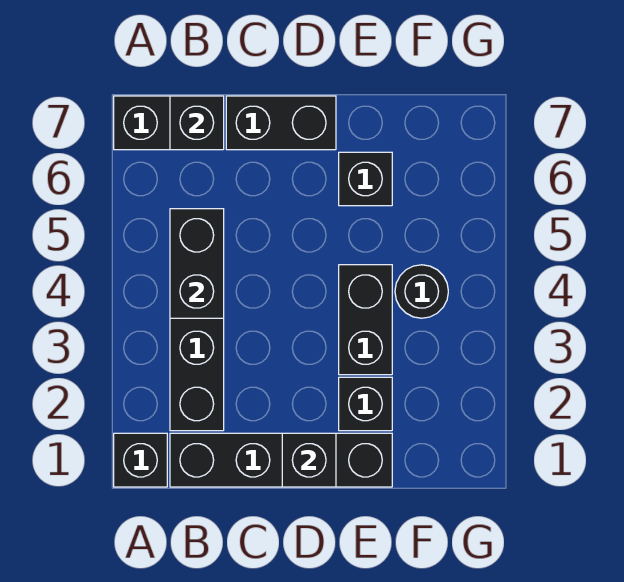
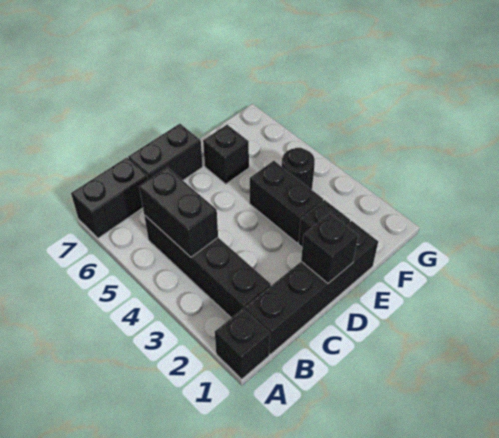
black 1x1 brick [170,96,224,150] -> none

